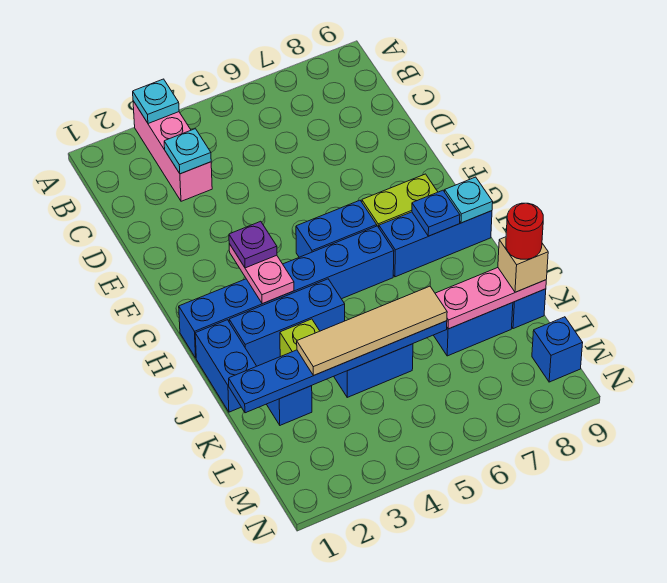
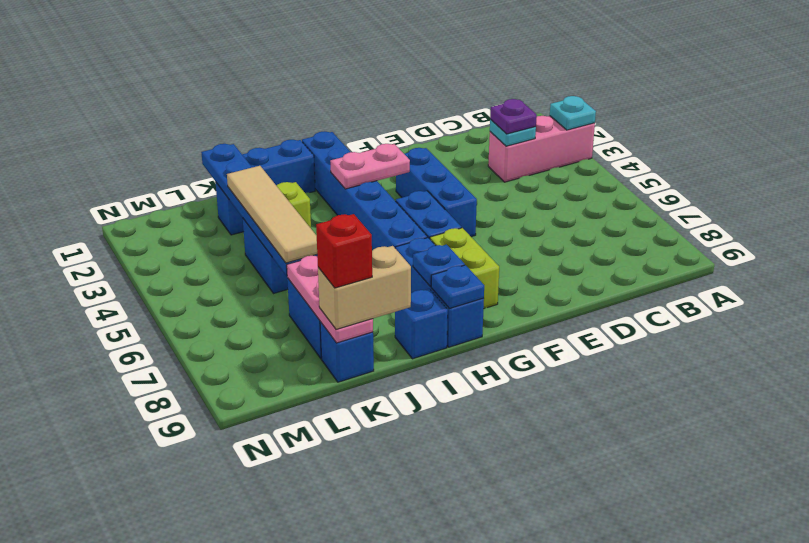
purple 1x1 plate [229,221,277,268] -> purple 1x1 plate moved to [490,99,537,134]
cyan 1x1 plate [445,177,493,223] -> blue 1x1 plate [431,265,484,308]
blue 1x3 brick [229,279,345,366] -> blue 1x3 brick moved to [396,148,477,237]
tan 1x1 brick [498,237,548,292] -> tan 1x2 brick [318,246,411,329]
red 1x1 round brick [506,203,543,259] -> red 1x1 brick [316,214,372,288]
blue 1x1 brick [532,317,583,382] -> blue 1x1 brick moved to [395,289,448,359]

